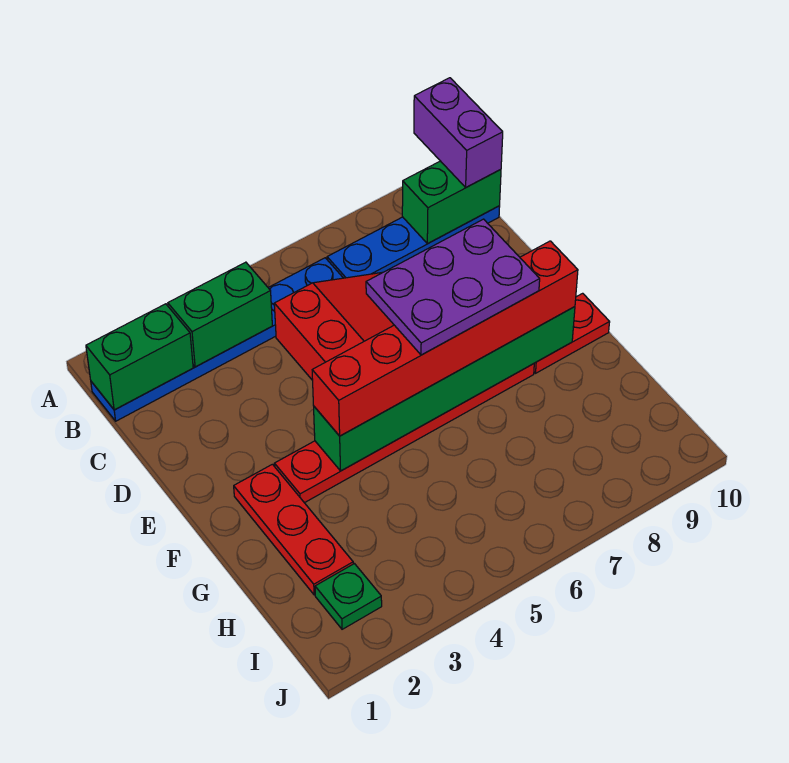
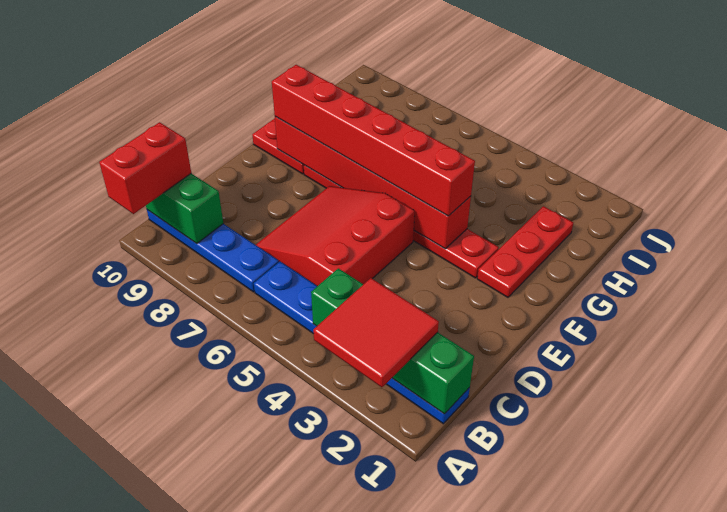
none -> red 2x2 tile [313,278,439,387]
purple 1x2 brick [414,78,503,187] -> red 1x2 brick [99,122,191,214]
purple 2x3 plate [366,219,540,355] -> none
green 1x6 brick [314,307,575,471] -> red 1x6 brick [275,117,471,249]
green 1x1 plate [315,564,382,629] -> none

